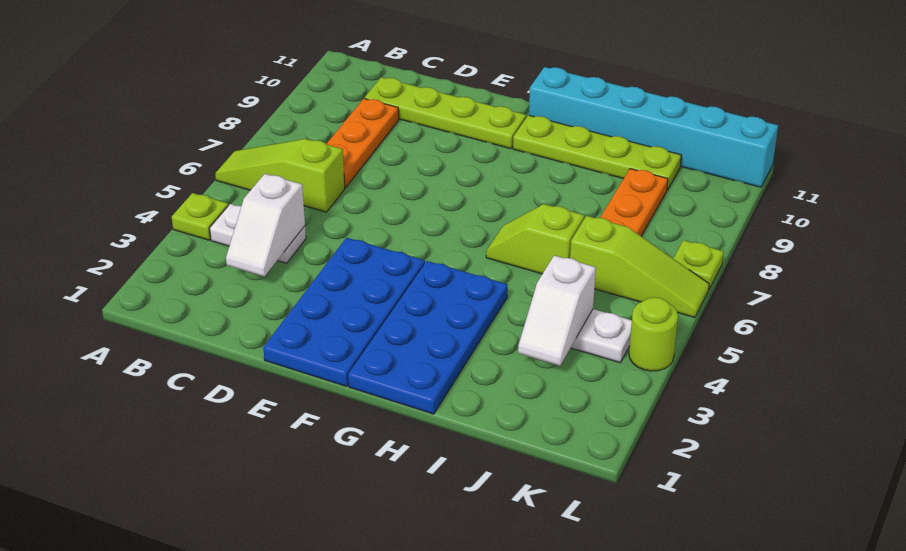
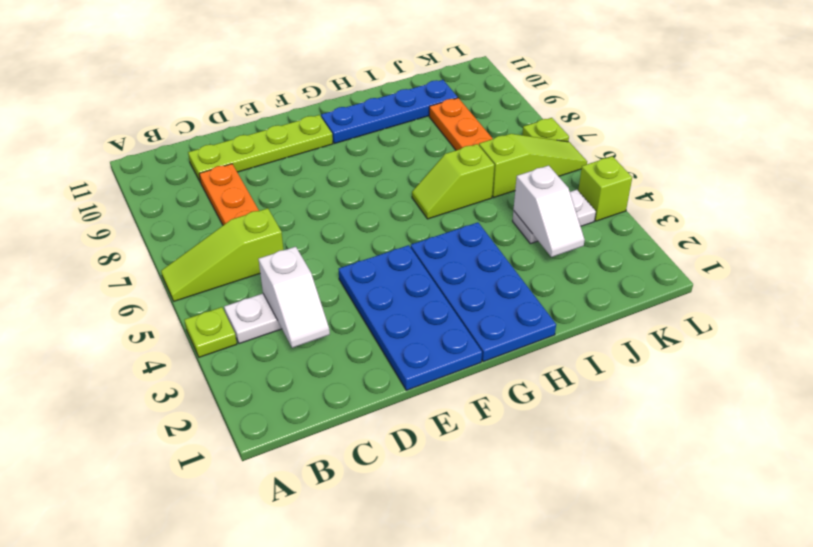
lime 1x4 plate [513,115,682,190] -> blue 1x4 plate [321,80,458,144]
cyan 1x6 brick [529,67,778,187] -> none
lime 1x1 round brick [629,297,678,371] -> lime 1x1 brick [578,156,632,221]

